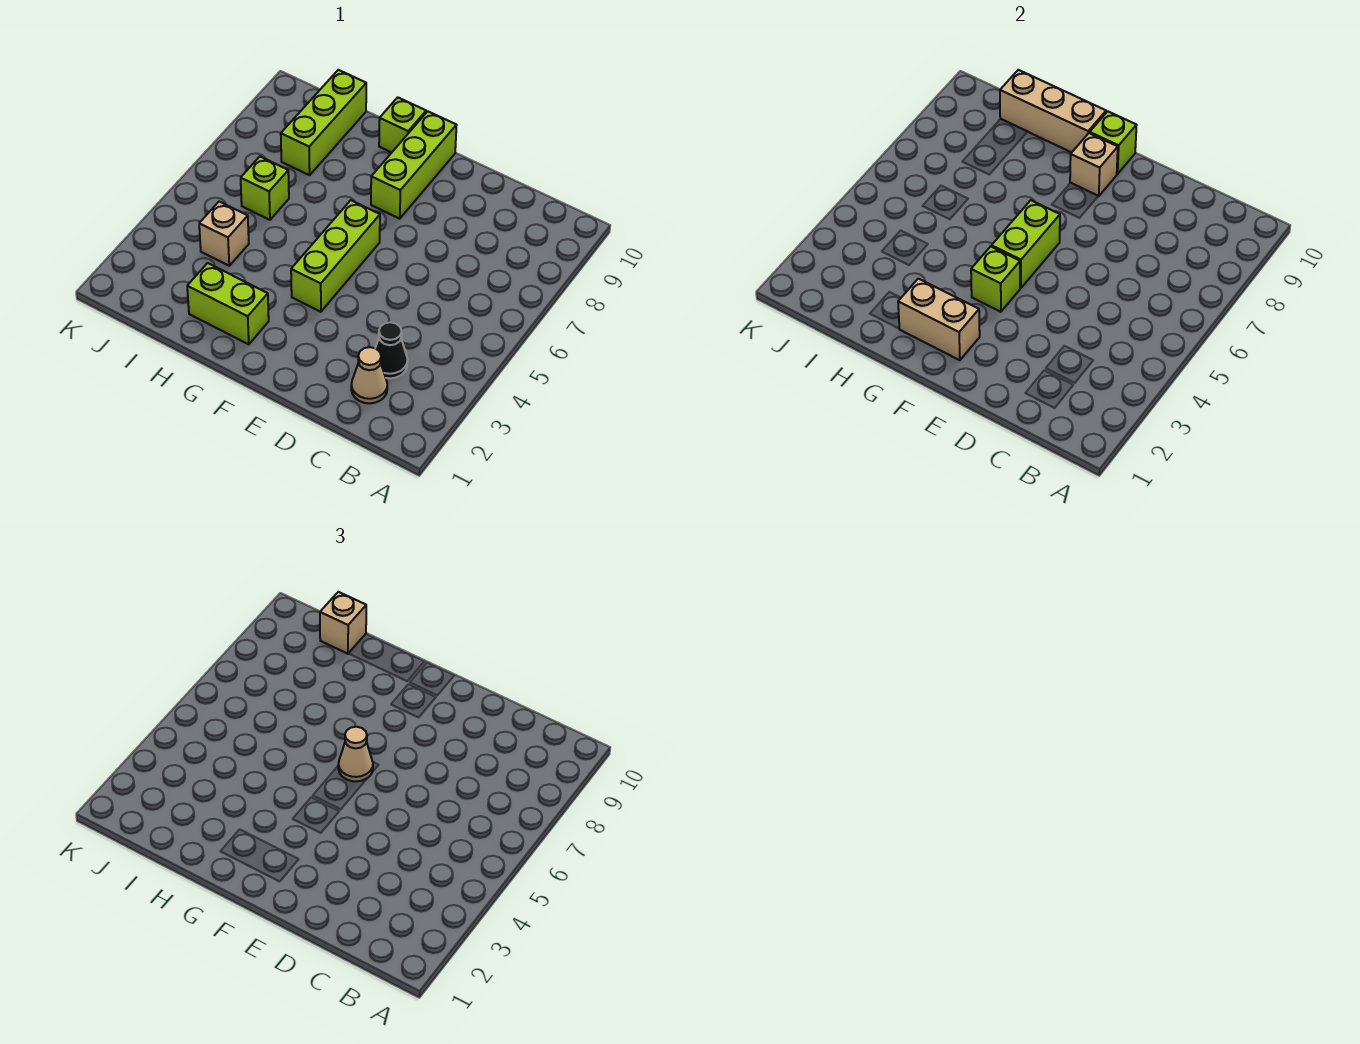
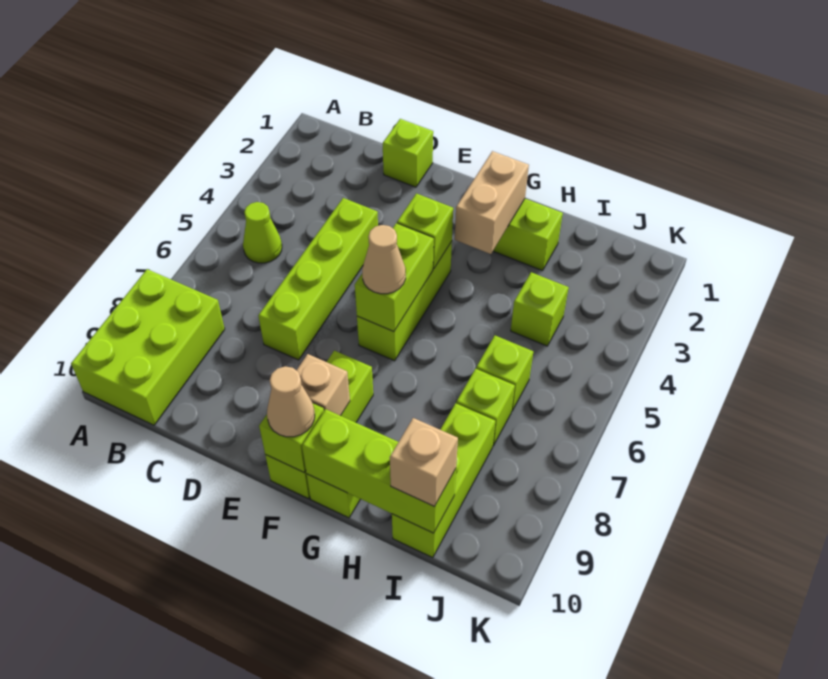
none -> lime 2x3 brick [71,269,225,425]
none -> lime 1x1 cone [243,202,282,263]
tan 1x1 cone [351,347,387,403] -> tan 1x1 cone moved to [267,366,315,437]
black 1x1 cone [375,322,408,378] -> none
none -> lime 1x1 brick [383,119,433,187]
none -> lime 1x4 brick [258,198,378,360]
tan 1x2 brick [898,279,980,360] -> tan 1x2 brick turned to [455,151,529,254]
tan 1x3 brick [1000,70,1106,152] -> lime 1x3 brick [302,409,456,533]
tan 1x1 brick [199,202,249,266] -> lime 1x1 brick [511,272,569,346]
none -> lime 1x1 brick [456,369,515,446]

